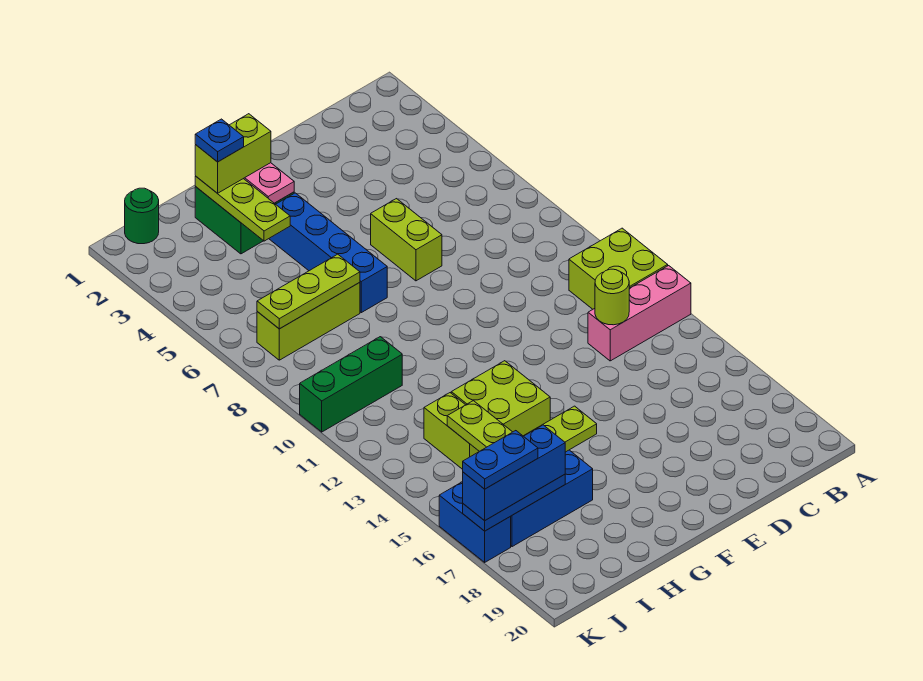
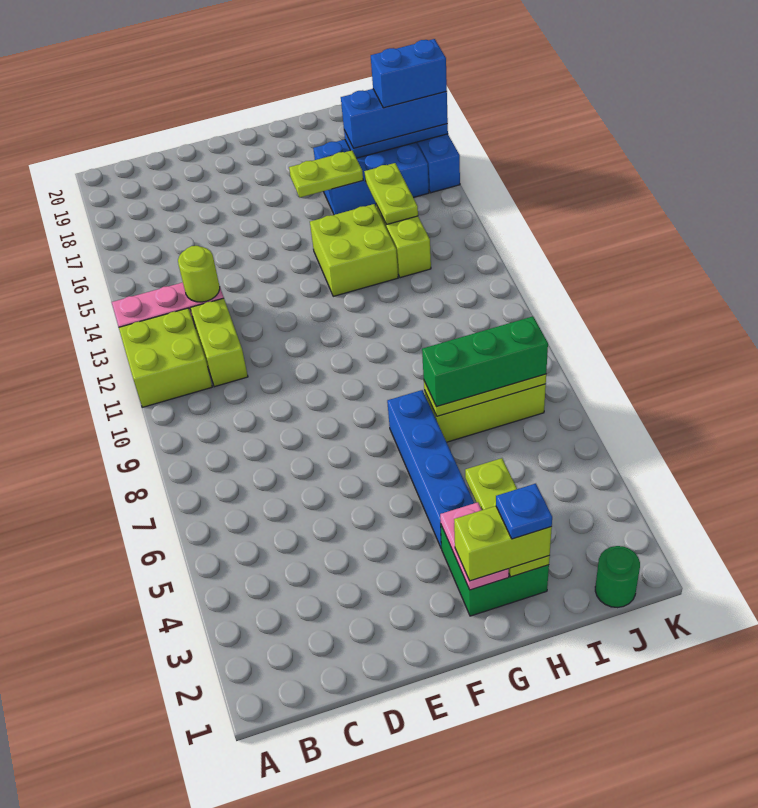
lime 1x2 brick [371,199,442,281] -> lime 1x2 brick moved to [191,298,248,387]
green 1x3 brick [300,337,402,432] -> green 1x3 brick moved to [422,316,548,407]
blue 1x2 plate [463,431,538,489] -> blue 1x2 brick [371,39,447,108]

